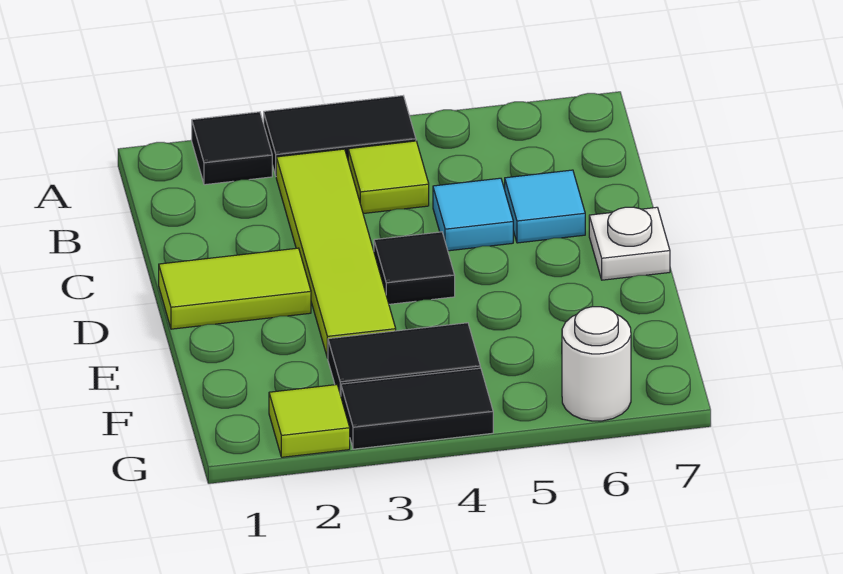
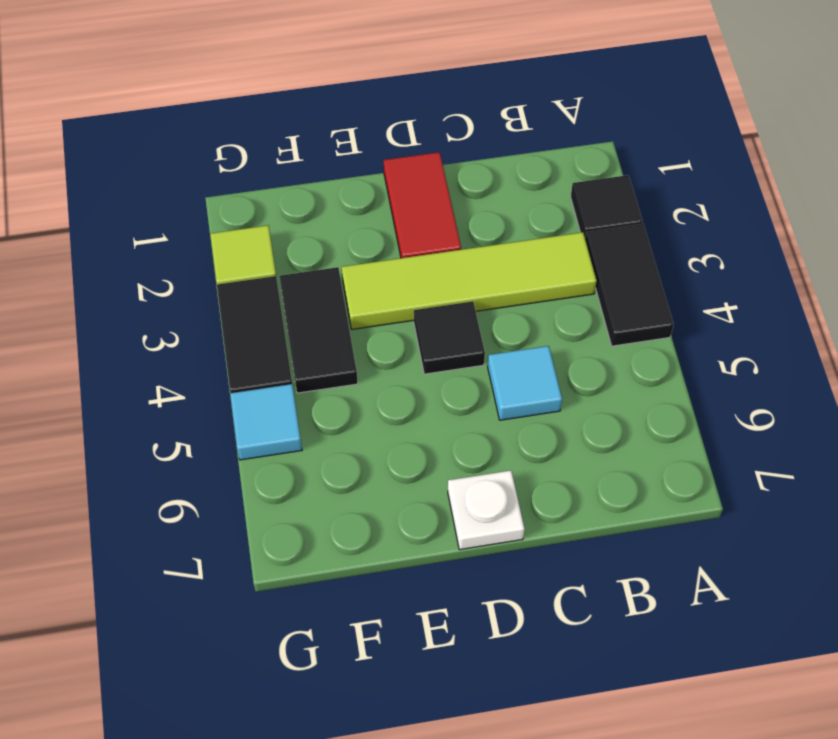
lime 1x1 tile [348,141,429,214] -> none
cyan 1x1 tile [505,170,585,243] -> cyan 1x1 tile moved to [230,384,302,460]
lime 1x2 tile [159,248,311,329] -> red 1x2 tile [384,152,461,258]
white 1x1 round brick [562,307,631,421] -> none

